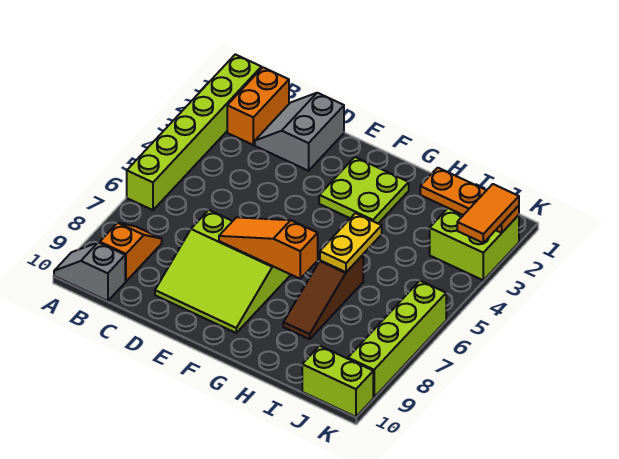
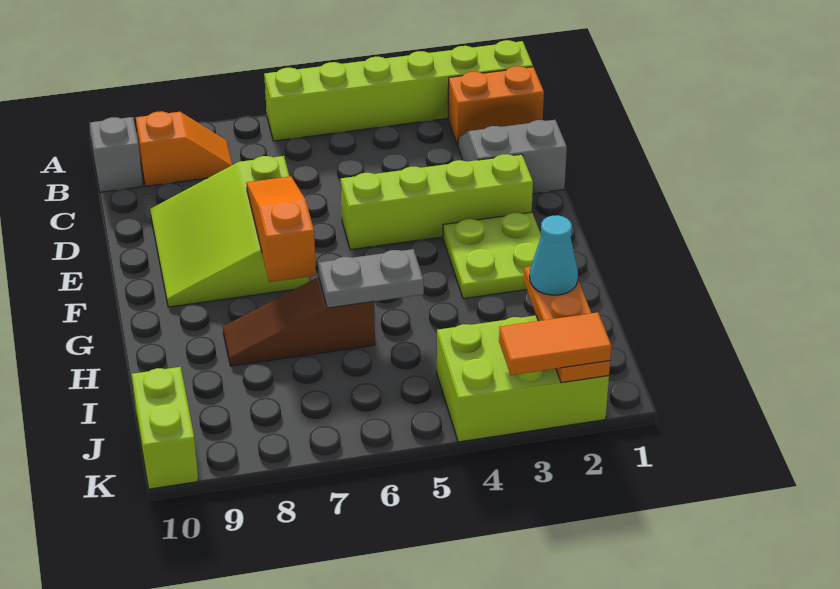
yellow 1x2 plate [320,213,382,272] -> grey 1x2 plate [318,249,424,308]
none -> cyan 1x1 cone [530,215,578,295]
lime 2x2 brick [430,208,519,280] -> lime 2x3 brick [437,315,609,442]
lime 1x4 brick [348,281,446,397] -> lime 1x4 brick moved to [341,154,533,250]

